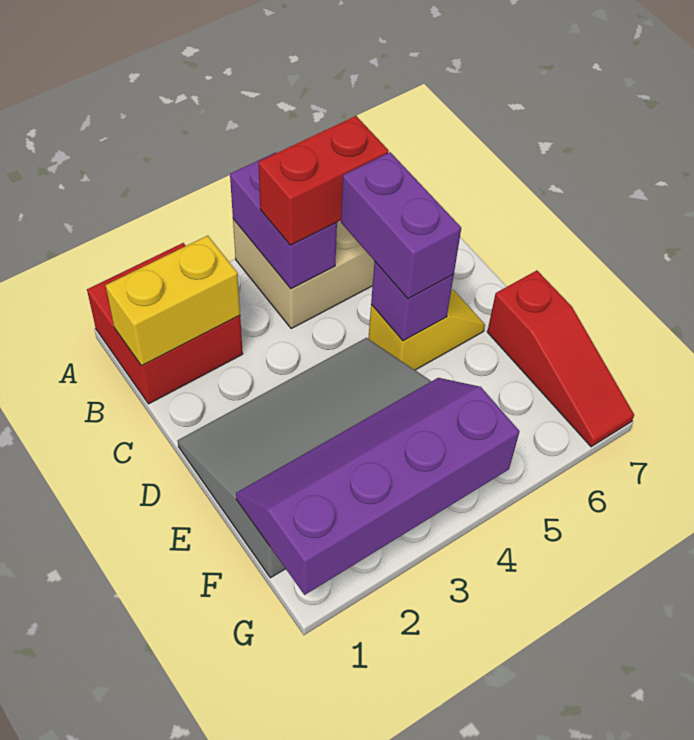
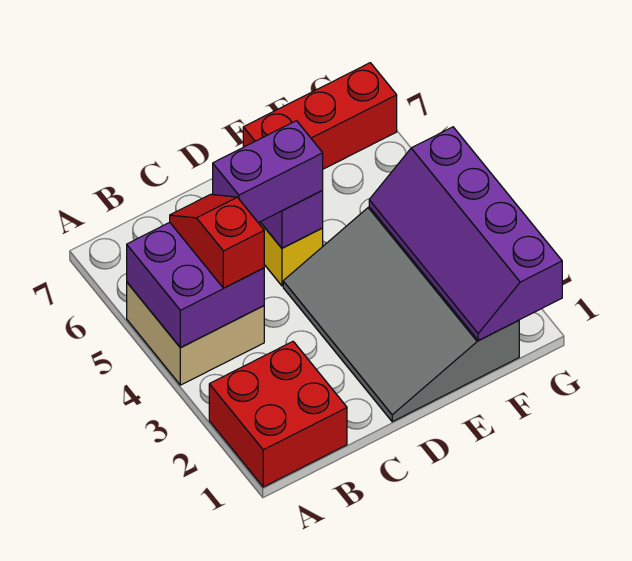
purple 1x2 brick [230,153,337,289] -> purple 2x2 brick [127,222,264,348]
yellow 1x2 brick [106,236,240,366] -> none
red 1x2 brick [258,116,389,245] -> red 1x2 slope [170,194,264,288]
red 1x3 slope [487,270,634,447] -> red 1x3 brick [243,63,397,169]

